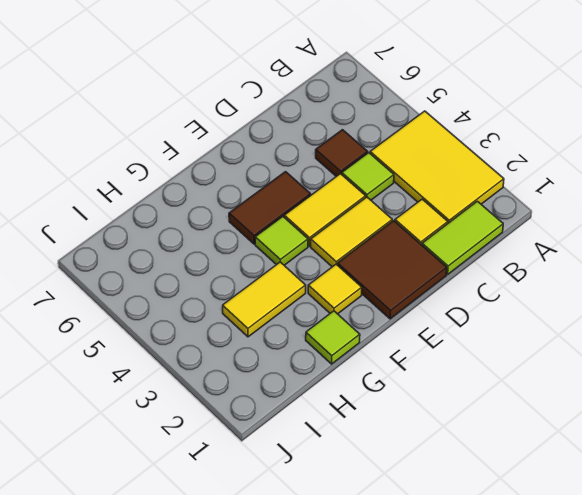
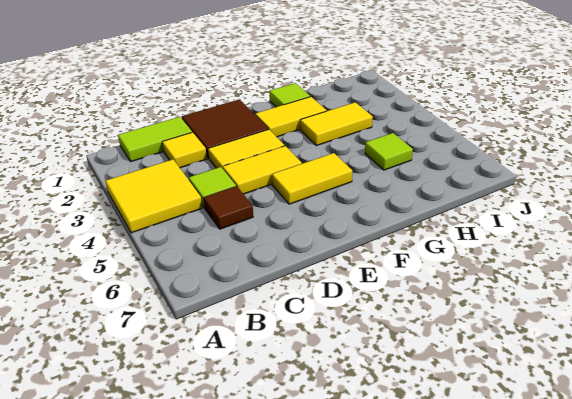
yellow 2x3 tile [370,111,504,223] -> yellow 2x2 tile [106,159,202,233]
brown 1x2 tile [229,172,311,244] -> yellow 1x2 tile [272,153,352,204]
yellow 1x1 tile [308,264,362,314] -> yellow 1x2 tile [255,97,327,137]
lime 1x1 tile [255,217,308,265] -> lime 1x1 tile moved to [365,133,413,170]

